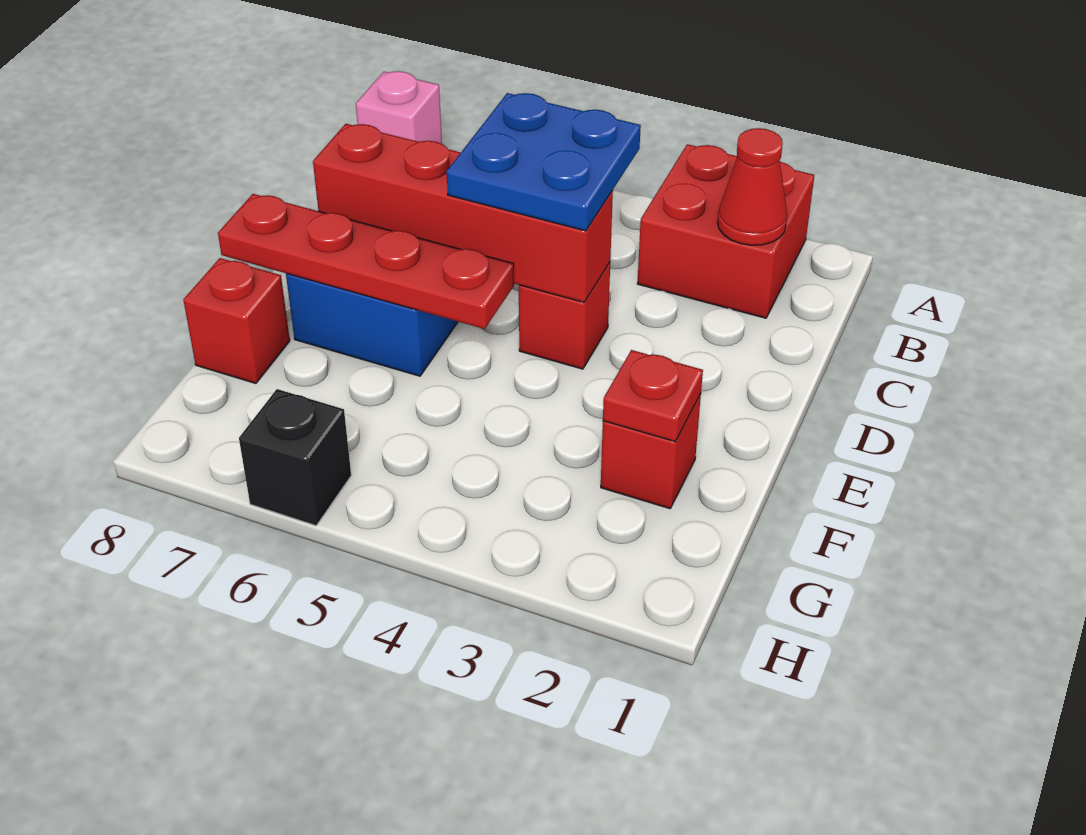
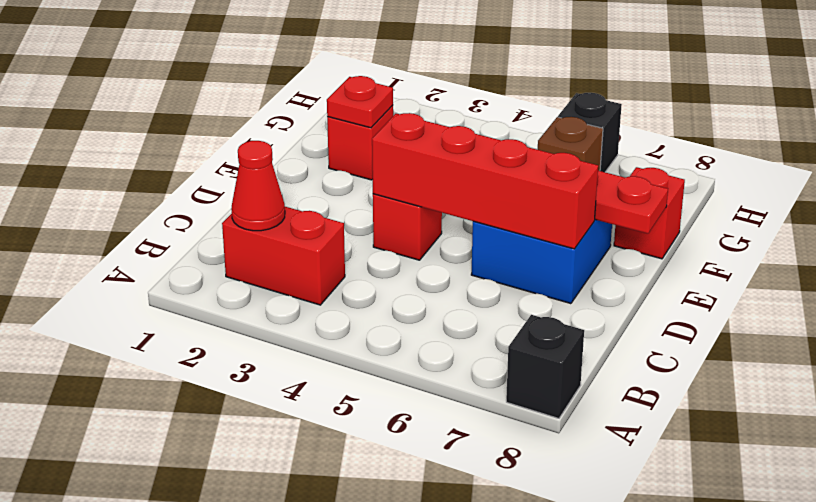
red 2x2 brick [637,144,814,318] -> red 1x2 brick [222,207,345,305]
pink 1x1 brick [356,71,442,144] -> black 1x1 brick [506,315,584,418]
blue 2x2 plate [447,93,641,231] -> none
none -> brown 1x1 brick [538,117,603,171]

